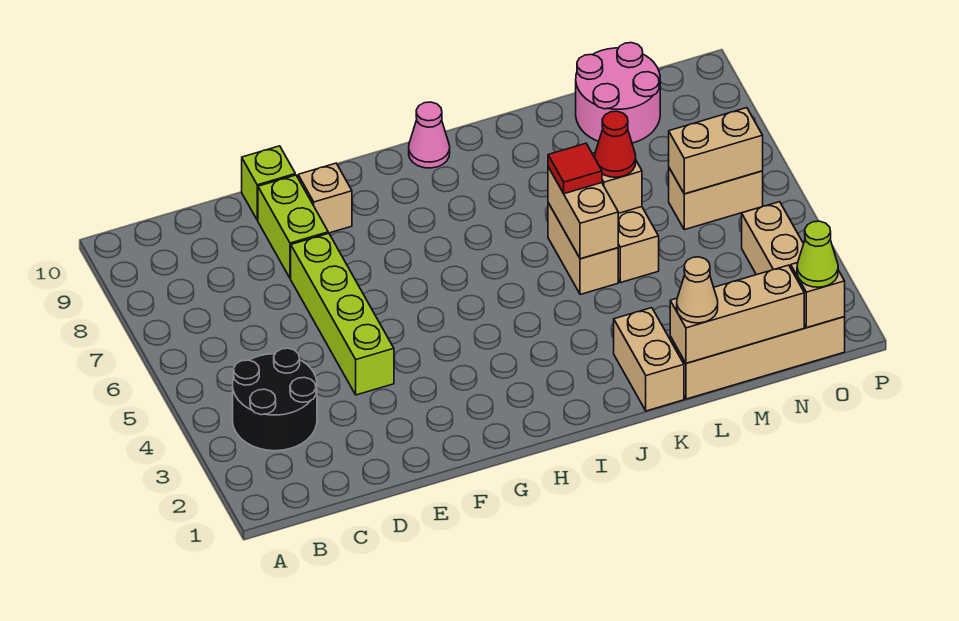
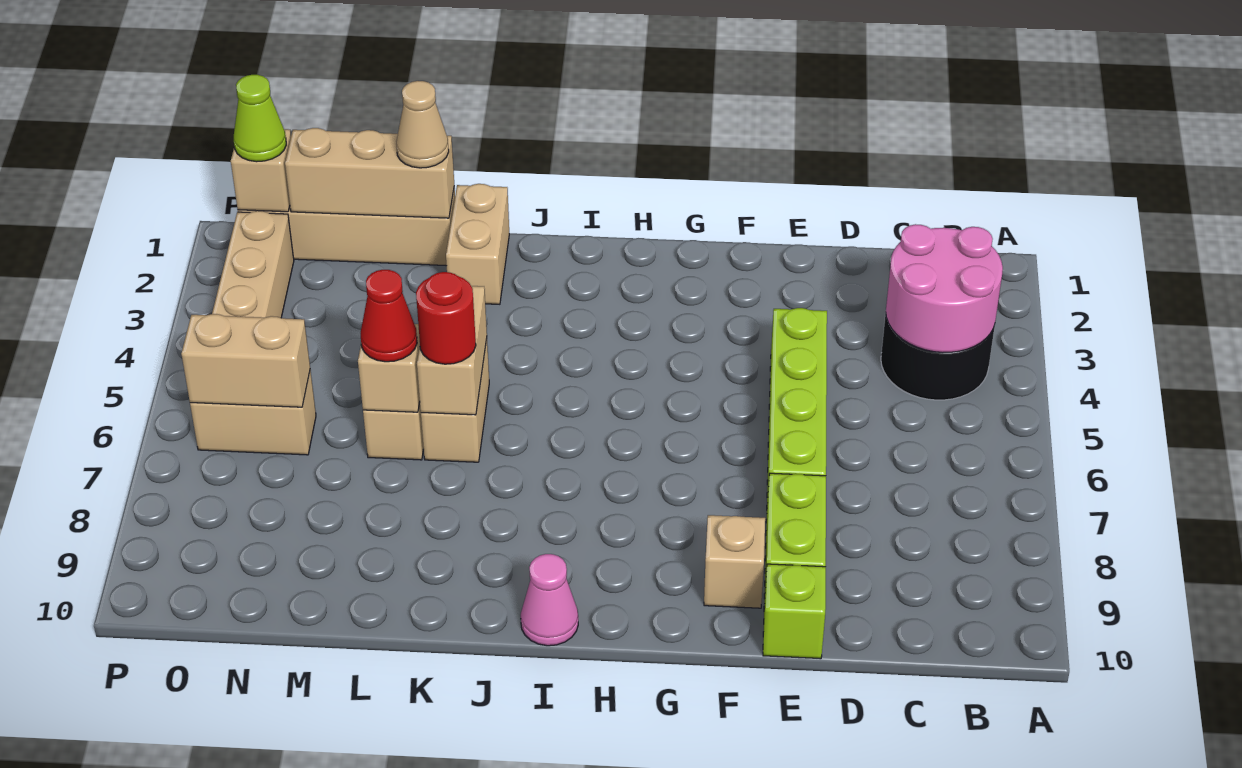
red 1x1 tile [548,143,602,194] -> red 1x1 round brick [416,272,476,364]
pink 2x2 round brick [576,43,660,143] -> pink 2x2 round brick moved to [886,224,1003,353]

